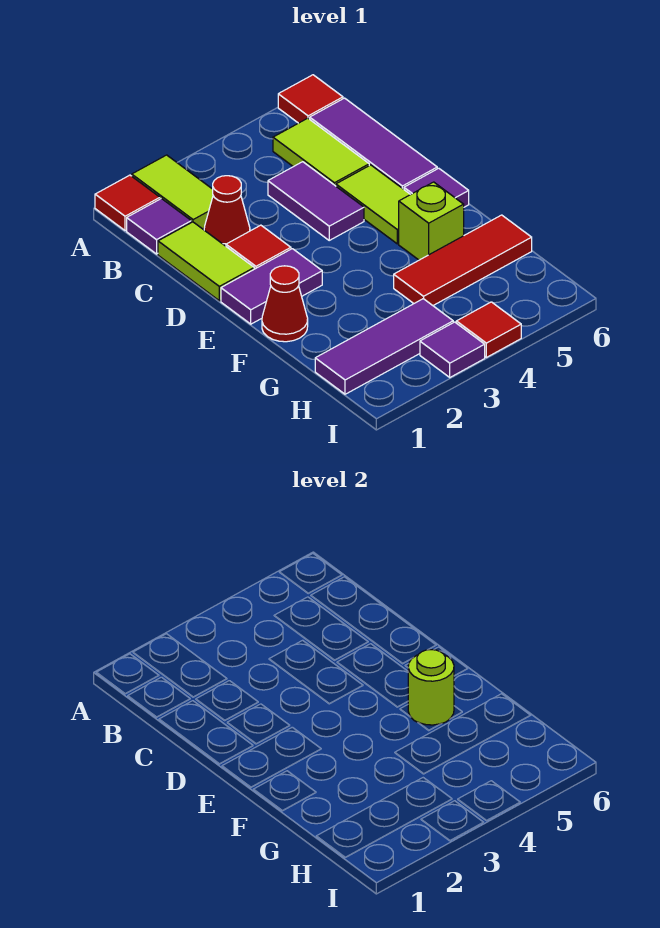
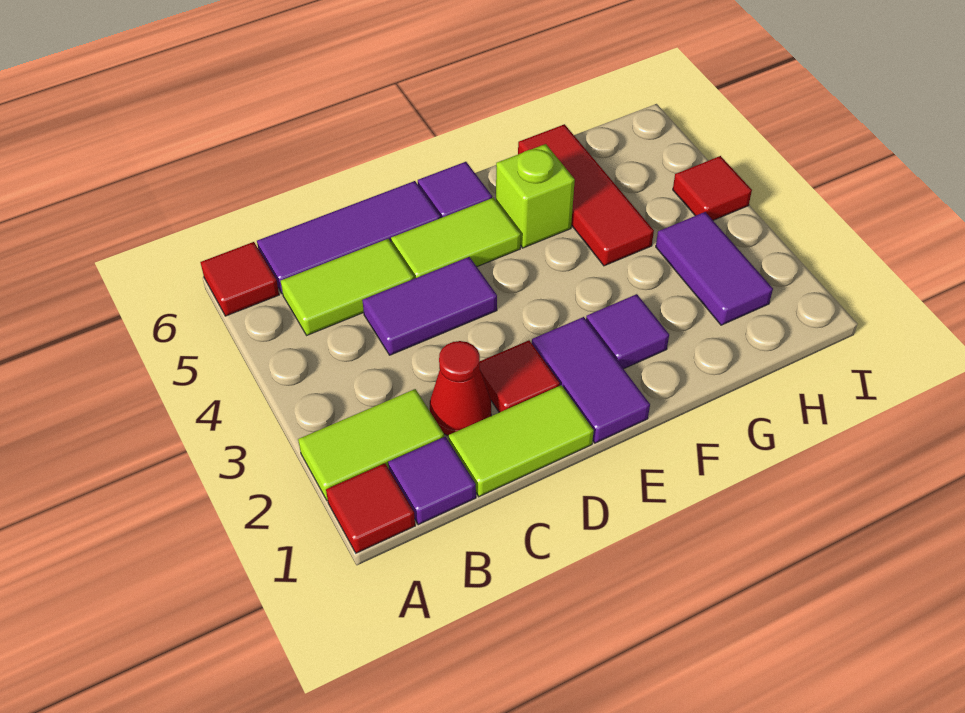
red 1x1 cone [262,266,308,342] -> none
lime 1x1 round brick [408,650,454,725] -> none
purple 1x3 tile [315,299,453,394] -> purple 1x2 tile [656,212,773,325]
purple 1x1 tile [420,322,485,377] -> purple 1x1 tile moved to [586,294,669,369]

